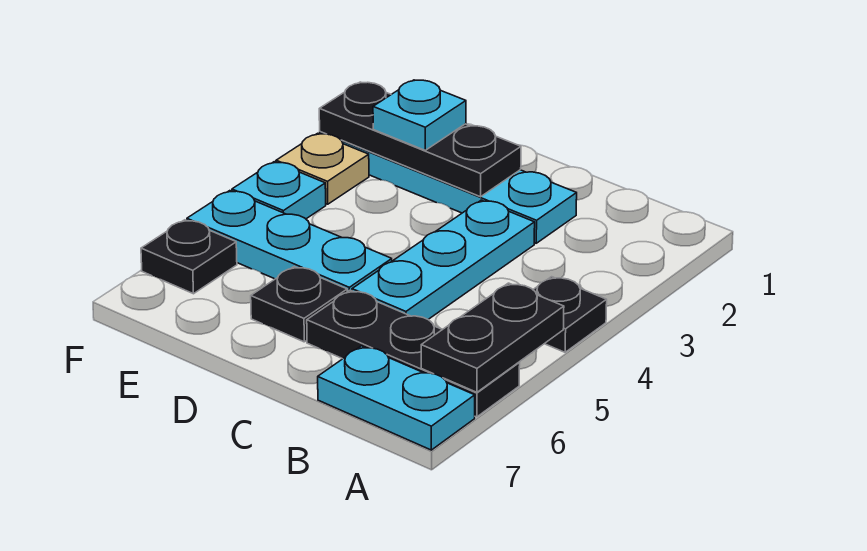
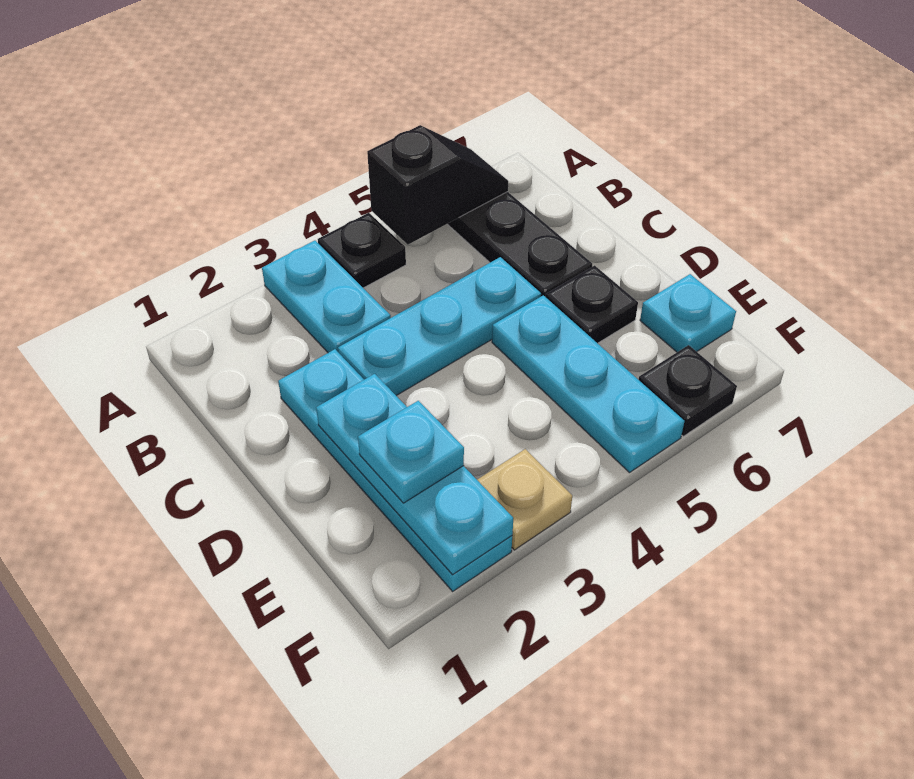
black 1x2 plate [421,283,564,392] -> black 1x2 slope [367,125,508,244]
cyan 1x2 plate [318,346,475,450] -> cyan 1x2 plate moved to [262,241,391,353]
black 1x3 plate [319,82,521,197] -> cyan 1x3 plate [316,374,513,575]
cyan 1x1 plate [232,162,326,219] -> cyan 1x1 plate moved to [640,274,736,352]

